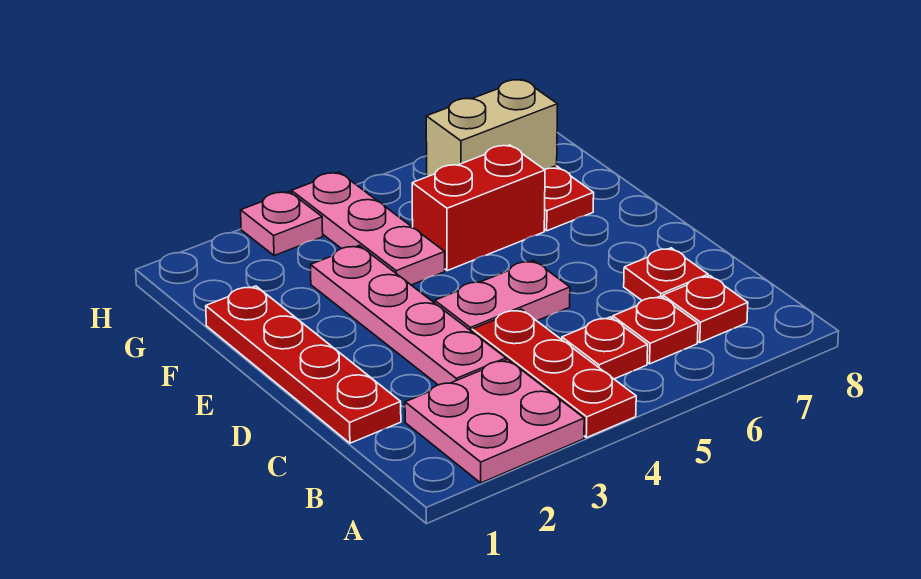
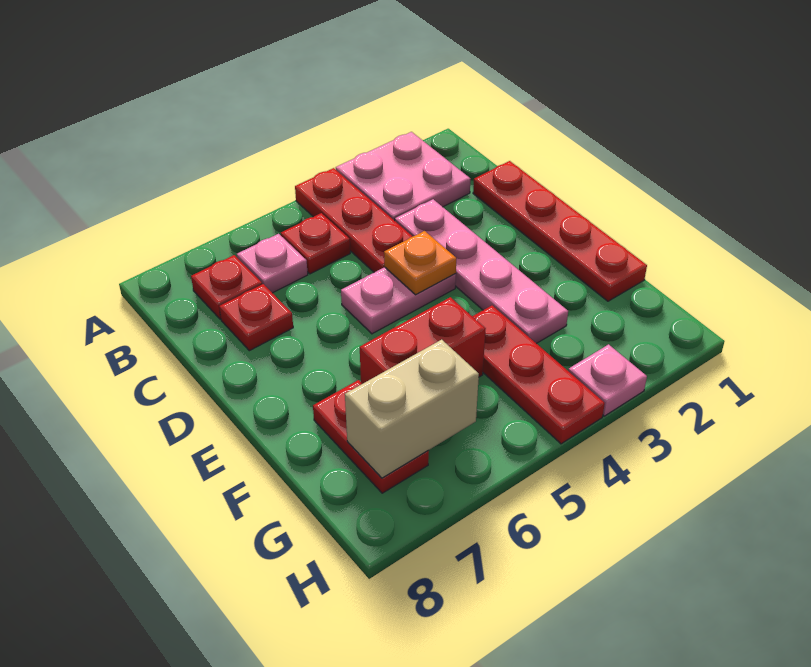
red 1x1 plate [613,296,698,364] -> pink 1x1 plate [237,234,308,293]
none -> orange 1x1 plate [384,231,456,295]
pink 1x3 plate [292,172,445,285] -> red 1x3 plate [472,306,605,444]

